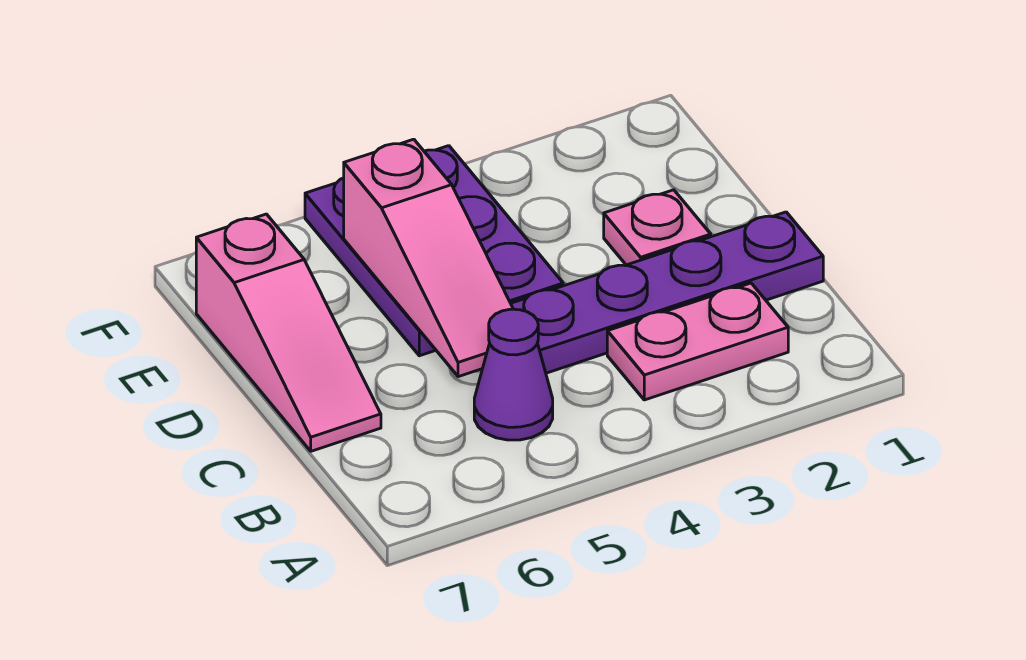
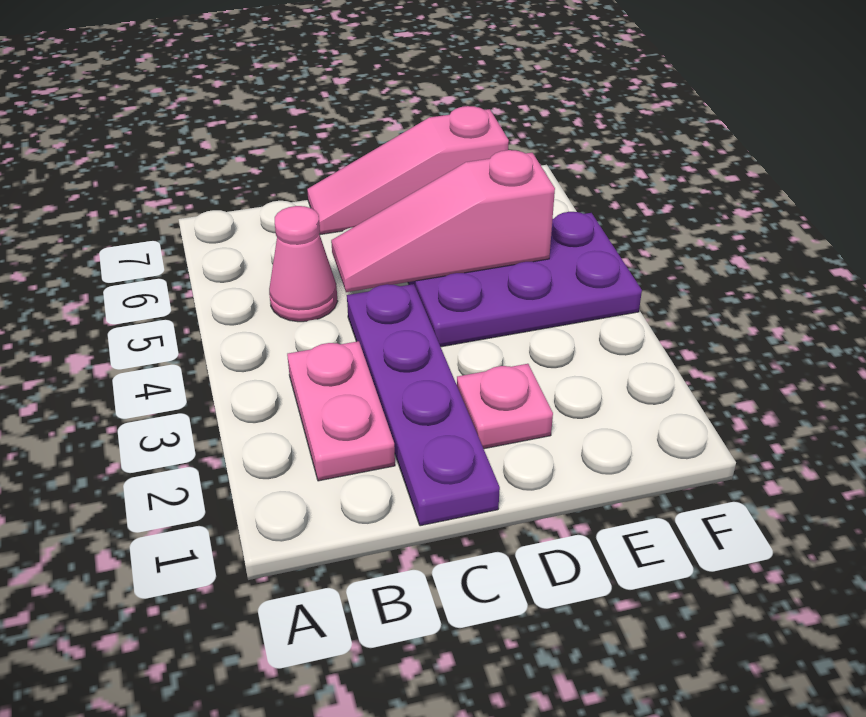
purple 1x1 cone [474,309,553,440] -> pink 1x1 cone [269,206,338,322]

